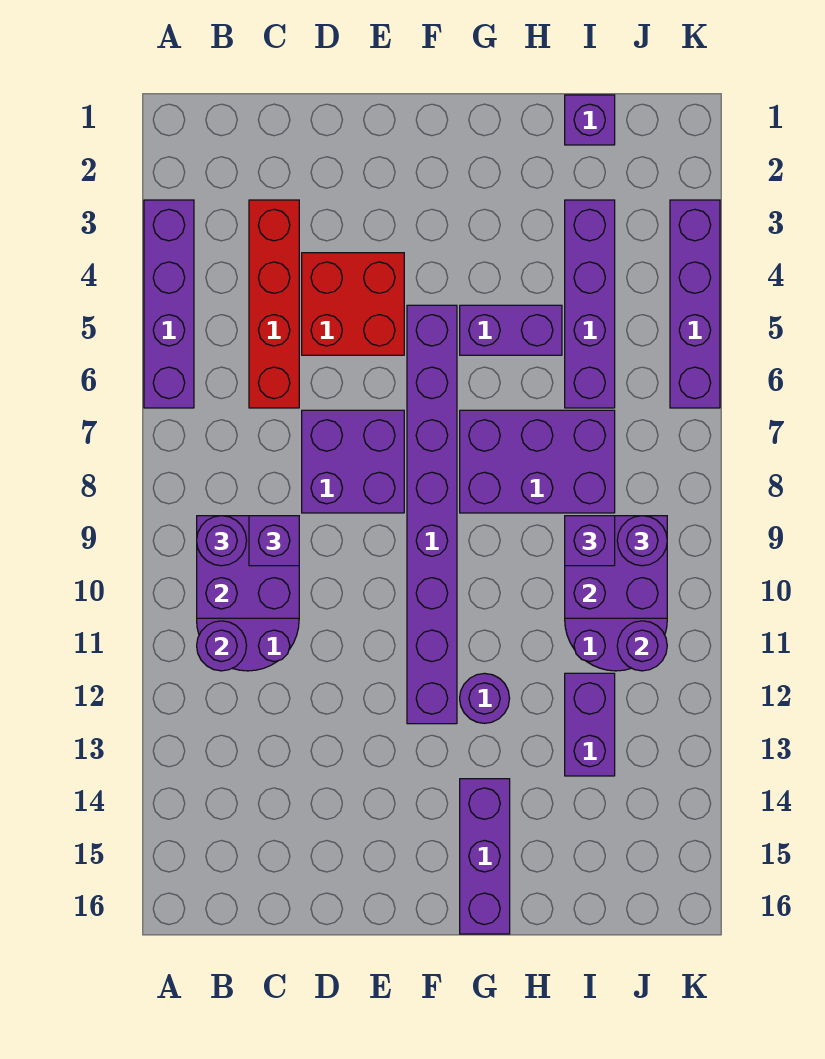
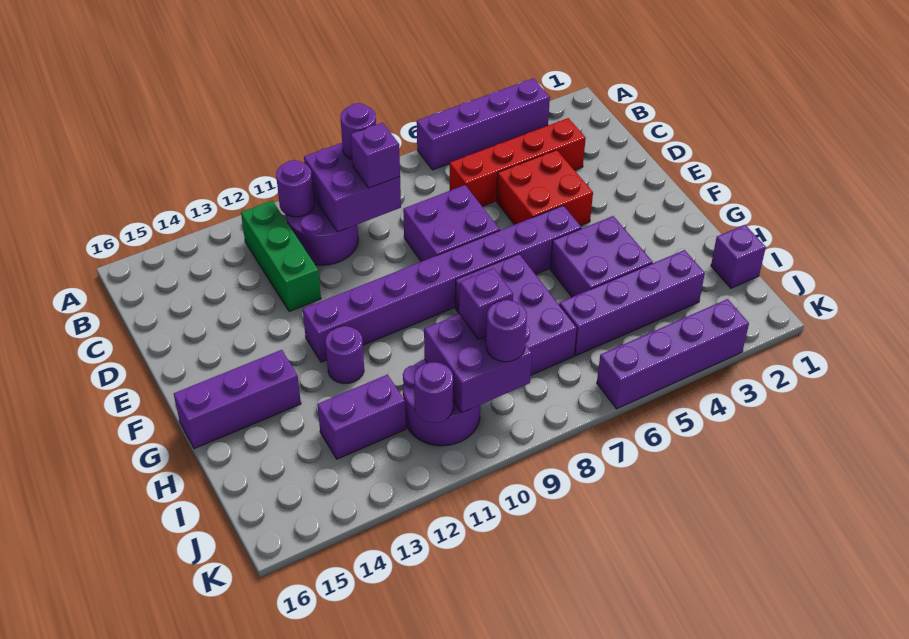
none -> green 1x3 brick [241,201,321,312]
purple 1x2 brick [460,305,562,355] -> purple 2x2 brick [550,216,653,297]

